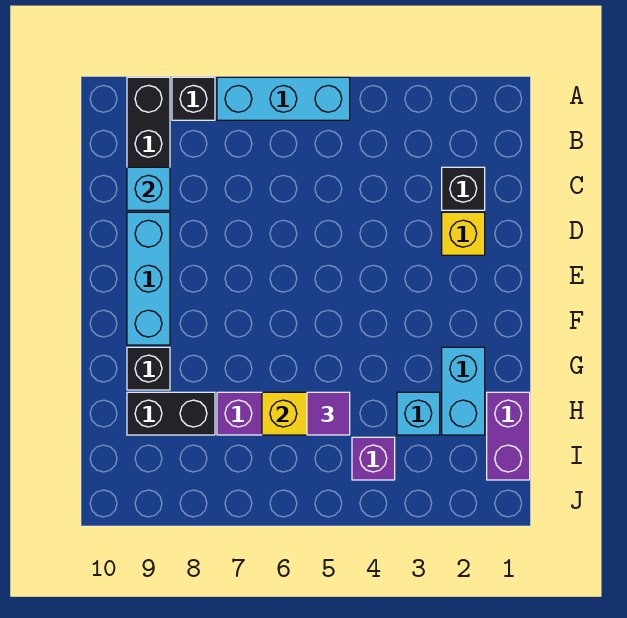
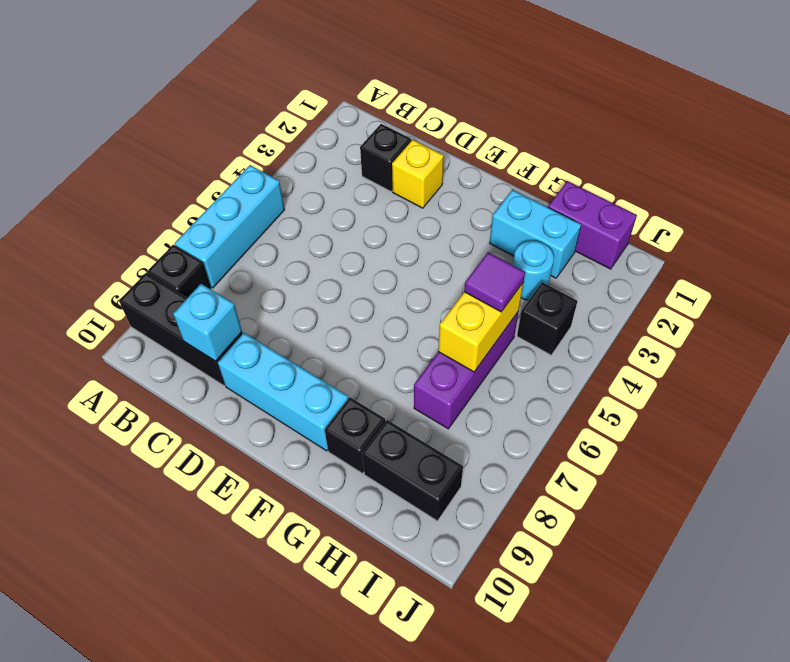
cyan 1x1 brick [397,392,440,435] -> cyan 1x1 round brick [513,241,554,300]
black 1x2 brick [127,392,215,435] -> black 1x2 brick turned to [362,420,463,521]
purple 1x1 brick [352,437,395,480] -> black 1x1 brick [517,282,577,355]

